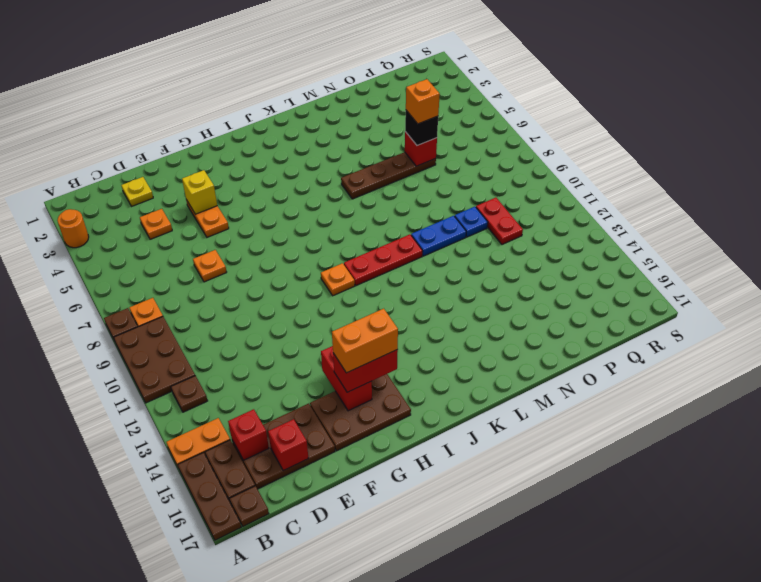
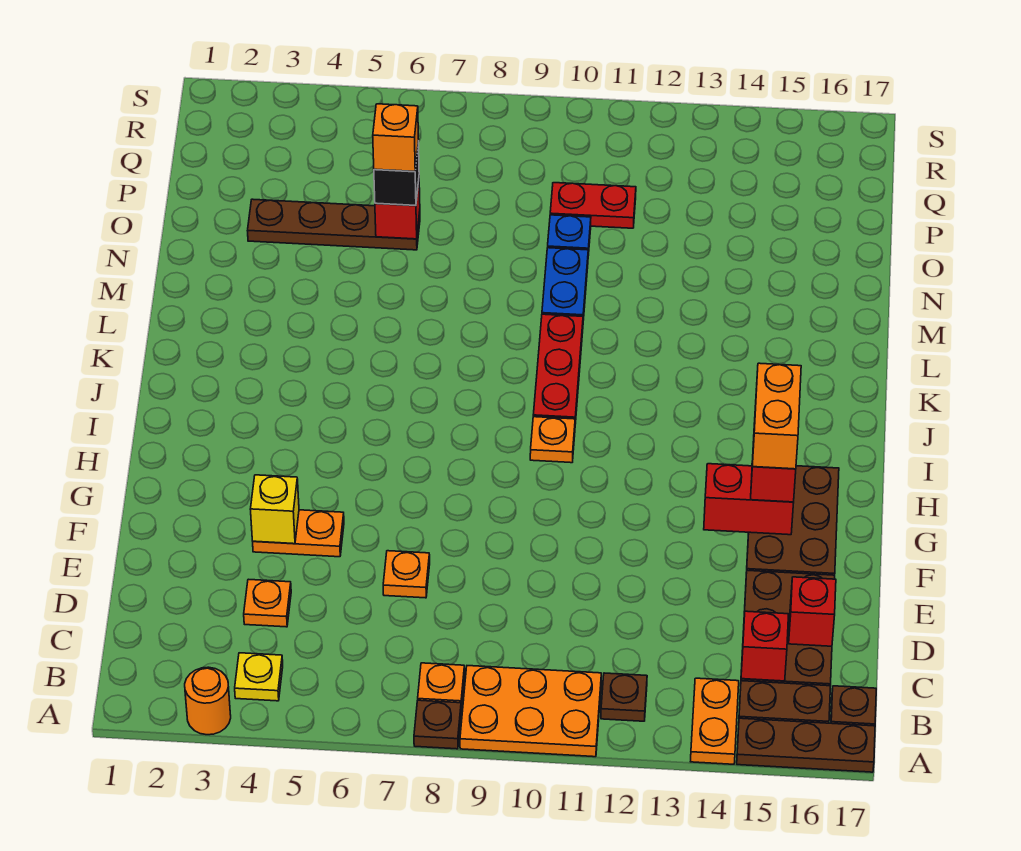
brown 2x3 plate [114,317,195,403] -> orange 2x3 plate [460,666,601,757]
yellow 1x1 plate [121,177,153,206] -> yellow 1x1 plate moved to [235,653,283,701]
brown 1x4 plate [341,152,436,199] -> brown 1x4 plate turned to [247,199,420,250]

